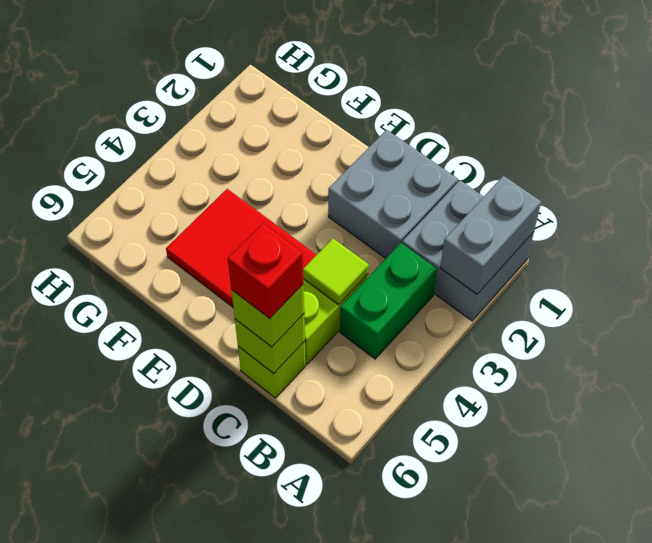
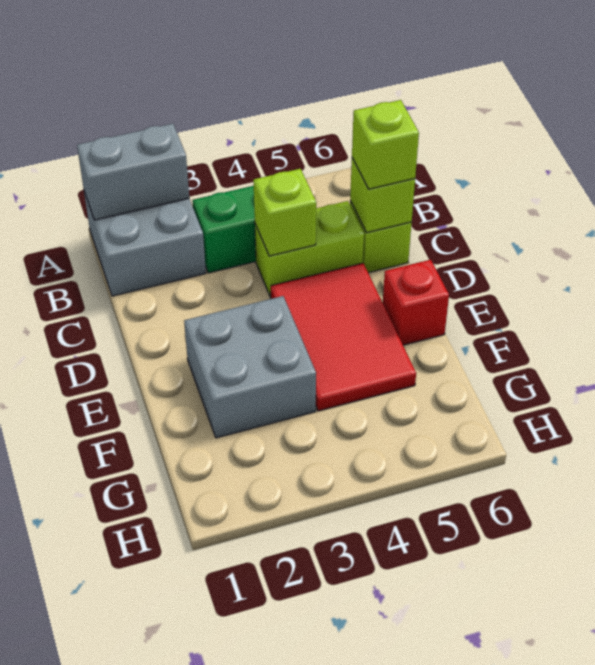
grey 2x2 brick [328,130,458,258] -> grey 2x2 brick moved to [184,296,316,438]
lime 1x1 tile [303,238,369,305] -> lime 1x1 brick [253,169,316,256]
red 1x1 brick [228,223,303,318] -> red 1x1 brick moved to [383,260,449,345]

